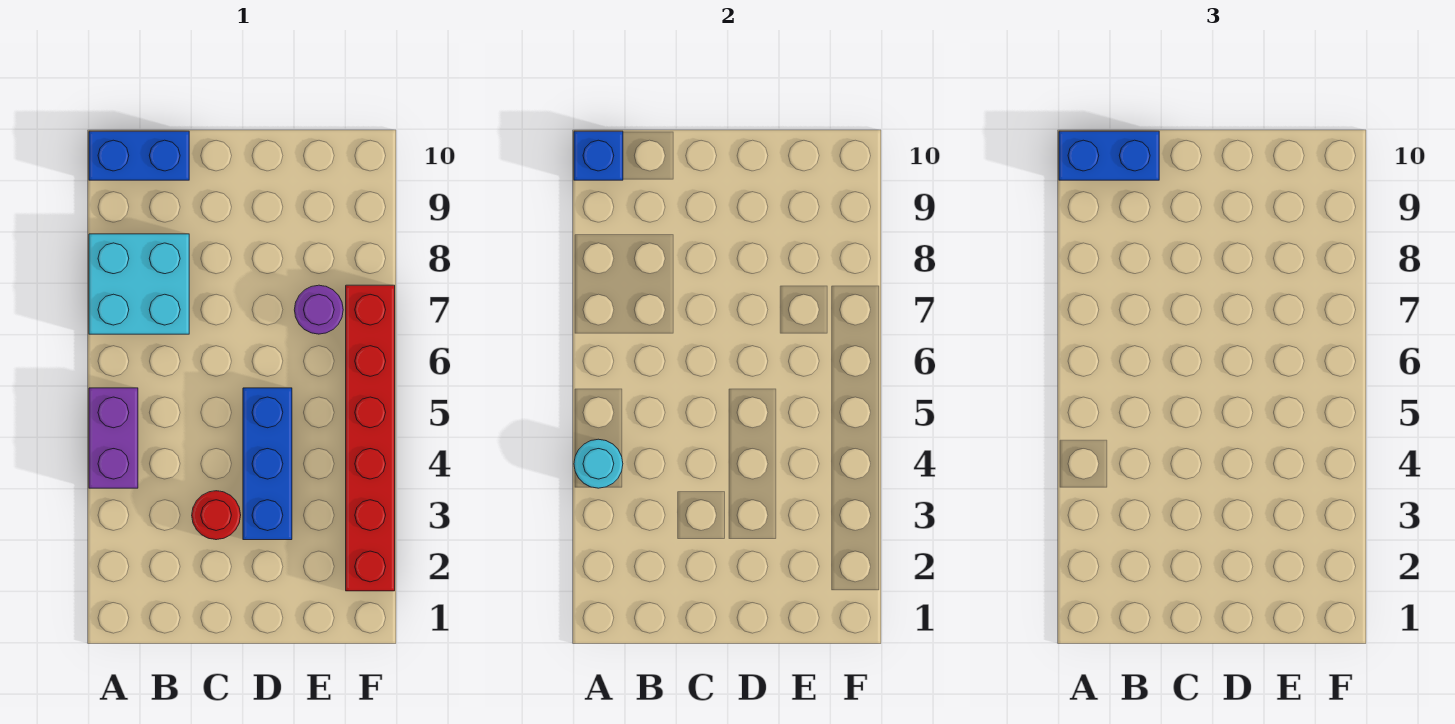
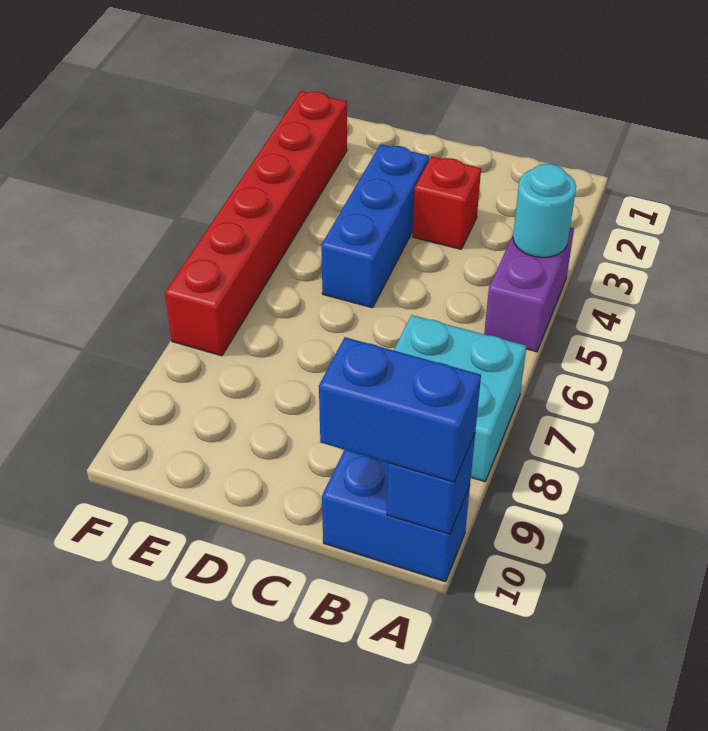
red 1x1 round brick [192,491,241,540] -> red 1x1 brick [413,157,481,249]
purple 1x1 round brick [294,285,343,334] -> none

